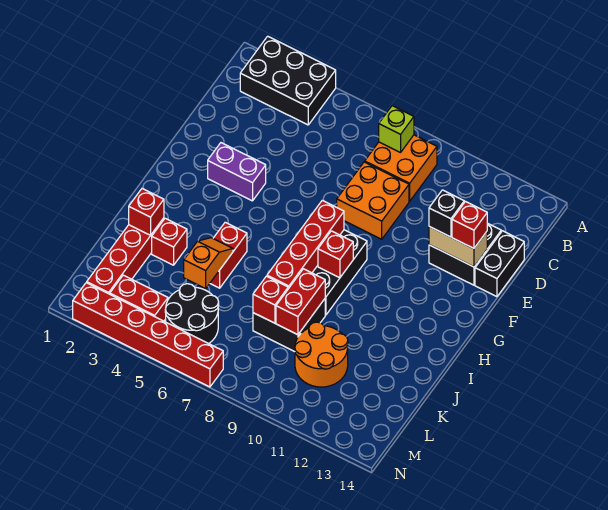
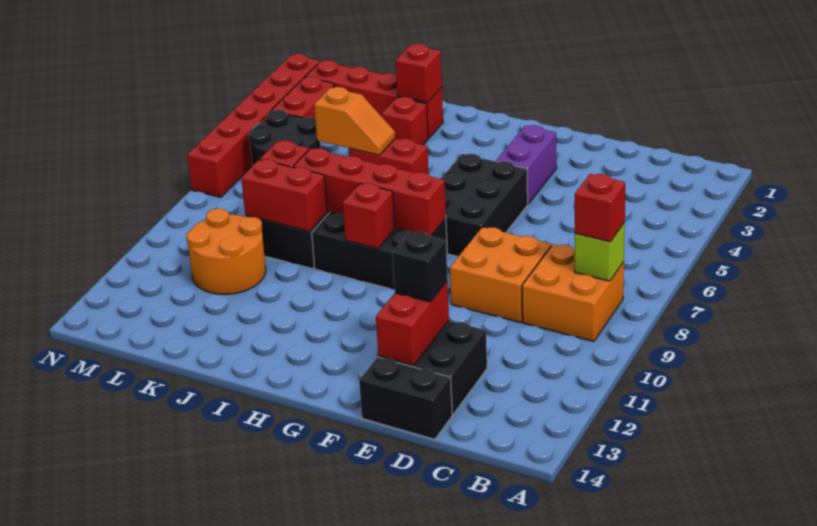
black 2x3 brick [240,36,336,125] -> black 2x3 brick moved to [441,154,528,257]
tan 1x2 brick [429,227,487,267] -> red 1x2 brick [376,282,449,365]
red 1x1 brick [452,202,487,248] -> red 1x1 brick moved to [575,174,625,242]

